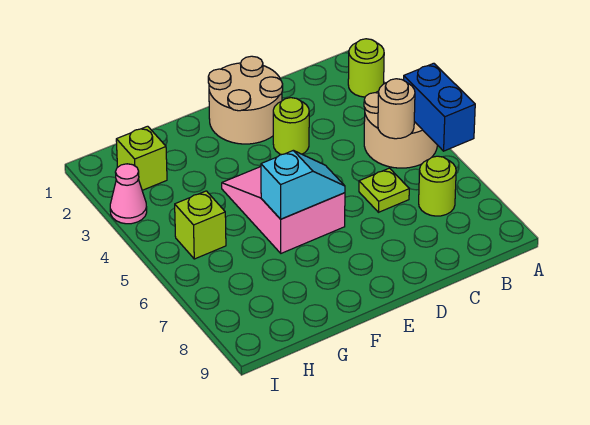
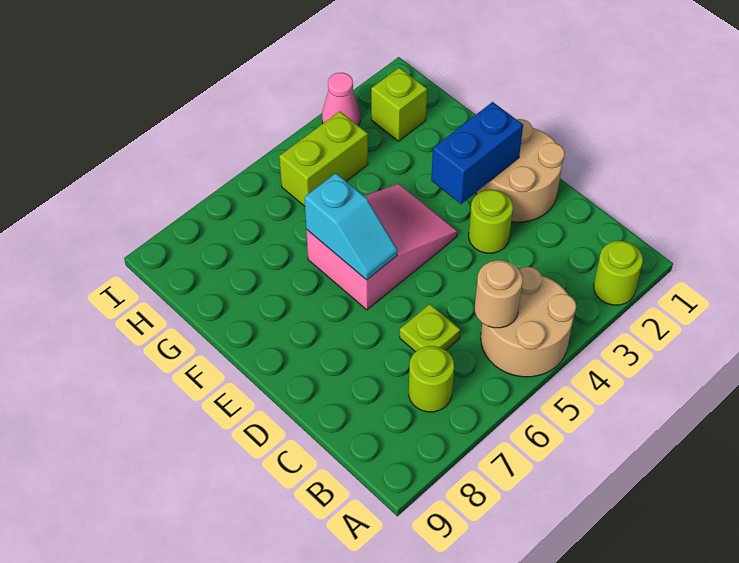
blue 1x2 brick [404,63,475,151] -> blue 1x2 brick moved to [431,102,523,204]
lime 1x1 brick [175,191,226,259] -> lime 1x2 brick [279,111,368,206]

